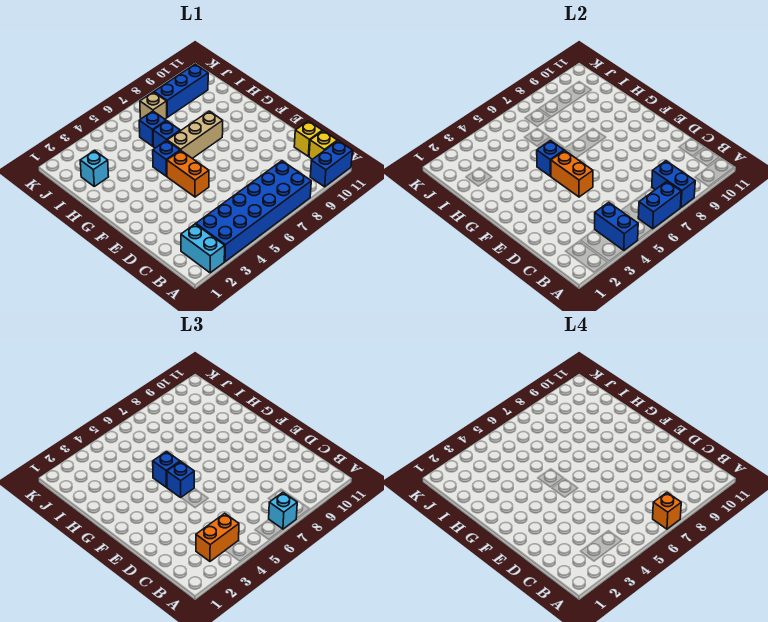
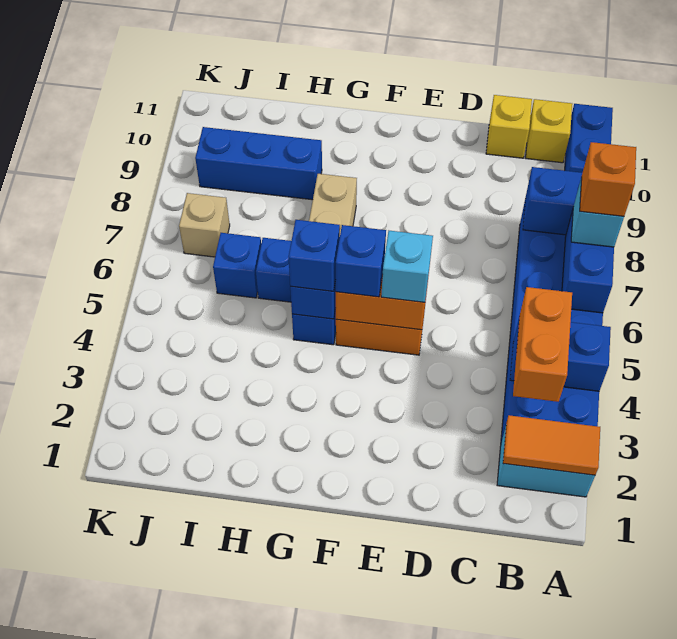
none -> orange 1x2 tile [503,415,600,475]
cyan 1x1 brick [80,151,109,186] -> cyan 1x1 brick moved to [381,231,433,302]
blue 1x3 brick [154,64,208,117] -> blue 1x3 brick turned to [195,127,322,200]

